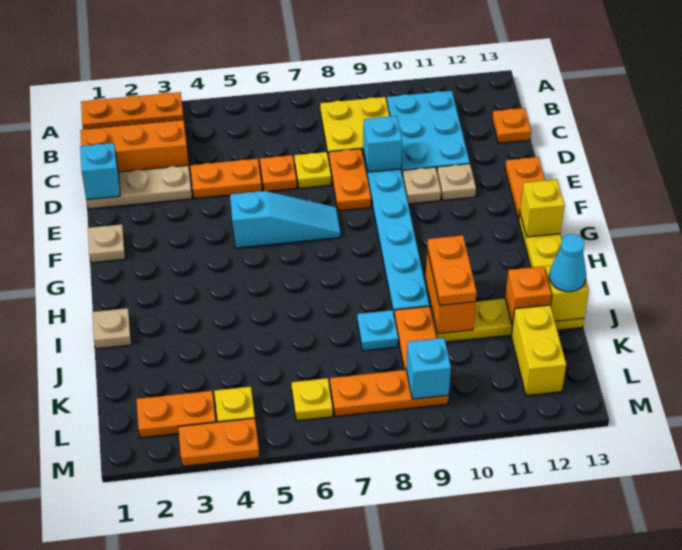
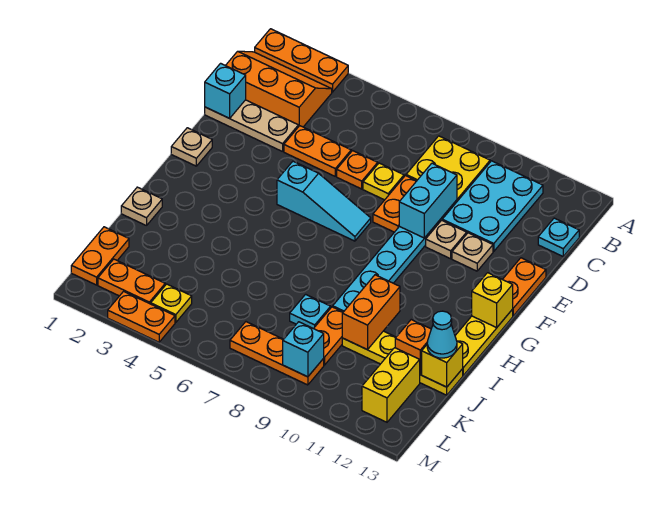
orange 1x1 plate [492,108,531,143] -> cyan 1x1 plate [538,218,579,256]
cyan 1x1 brick [363,116,402,172] -> cyan 1x2 brick [399,163,457,238]
orange 1x2 plate [427,235,477,305] -> orange 1x2 plate moved to [71,227,129,285]
yellow 1x1 plate [291,378,333,421] -> none

